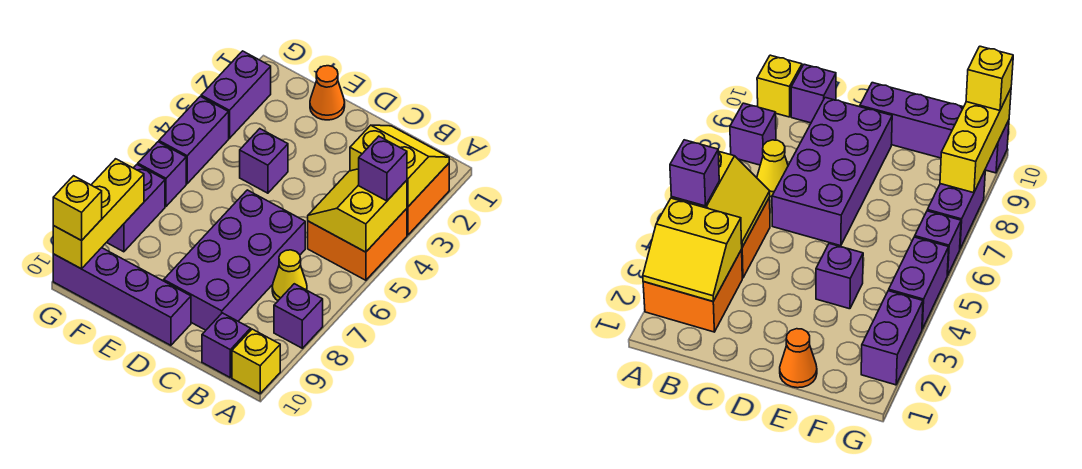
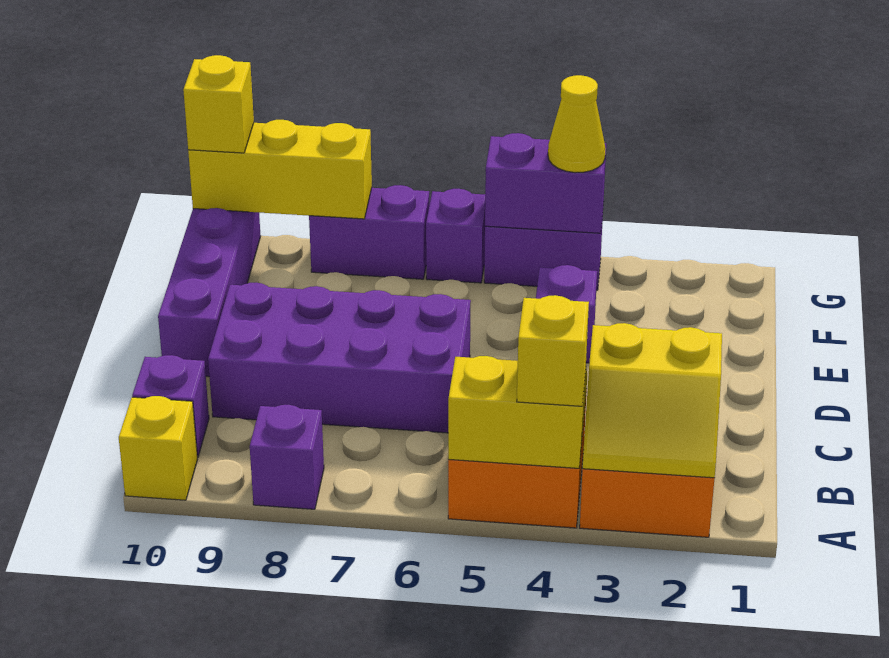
yellow 2x2 slope [350,125,449,207] -> yellow 2x2 slope turned to [583,323,722,478]
purple 1x1 brick [359,136,407,201] -> yellow 1x1 brick [517,295,589,406]
yellow 1x1 cone [272,250,307,300] -> yellow 1x1 cone moved to [548,75,606,173]
orange 1x1 cone [310,66,345,120] -> none
purple 1x2 brick [201,51,271,138] -> purple 1x2 brick moved to [485,133,606,233]

